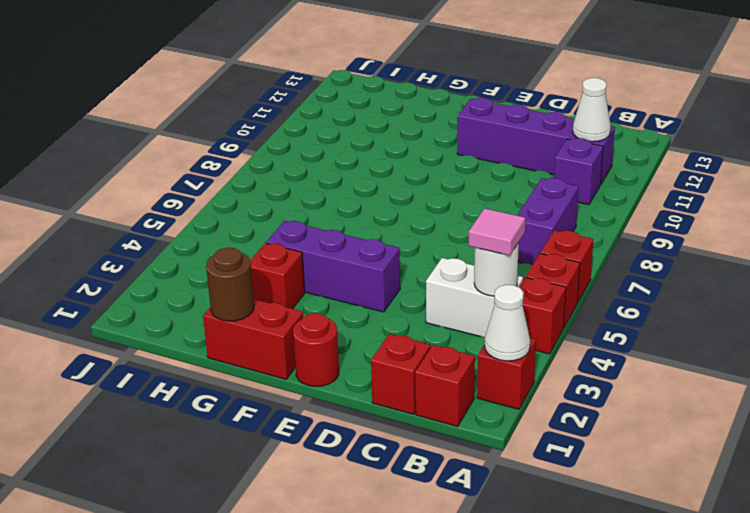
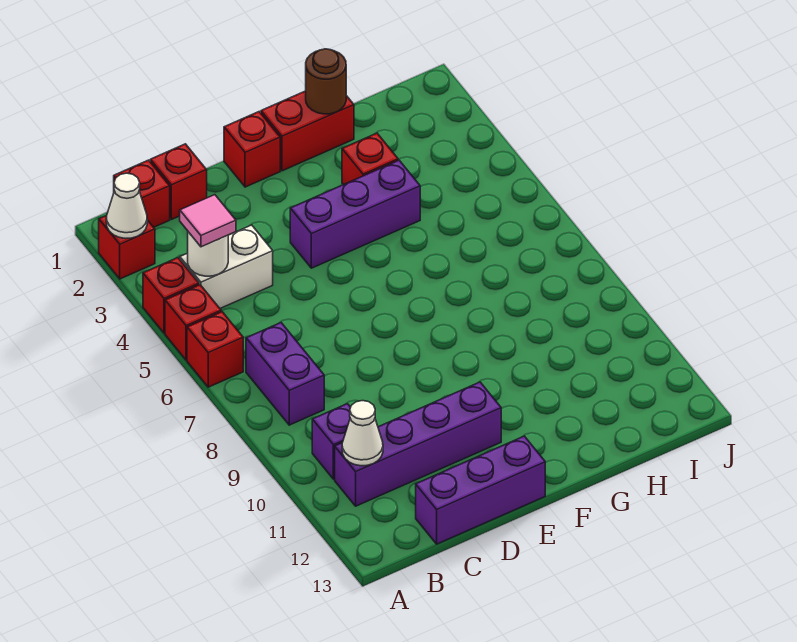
none -> purple 1x3 brick [416,436,545,544]
red 1x1 round brick [293,313,339,387] -> red 1x1 brick [224,112,280,187]

